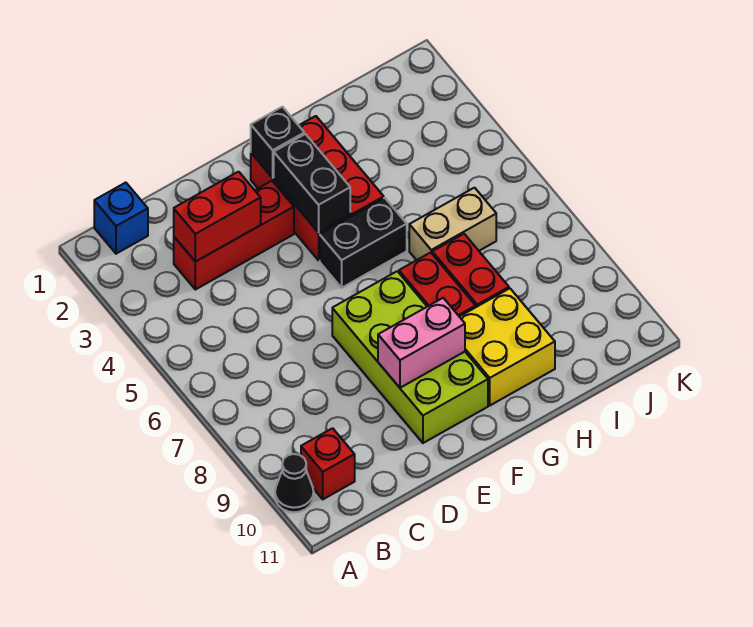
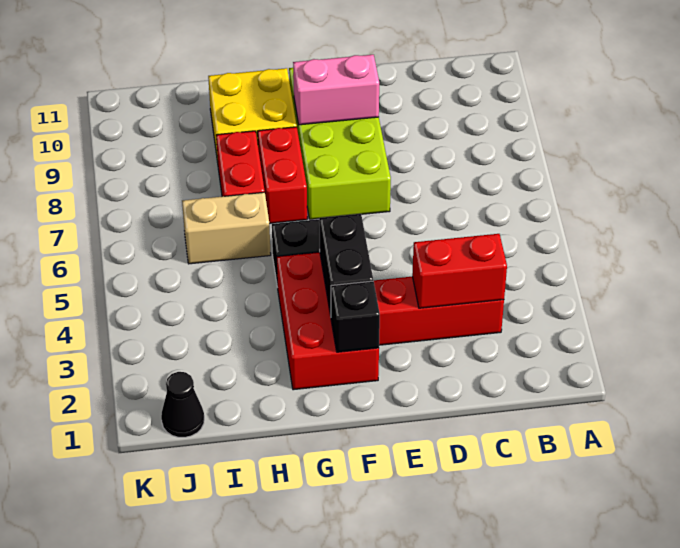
black 1x1 cone [275,454,314,512] -> black 1x1 cone moved to [161,372,204,437]
blue 1x1 brick [94,183,148,254] -> none
red 1x1 brick [301,428,355,499] -> none

